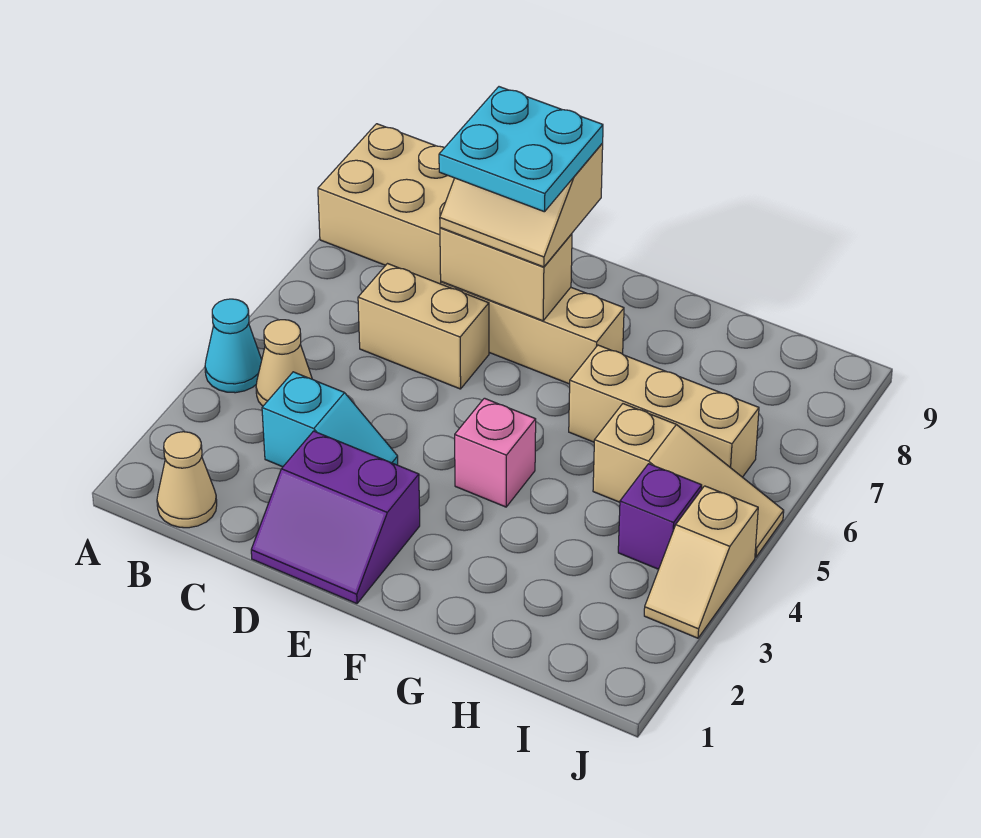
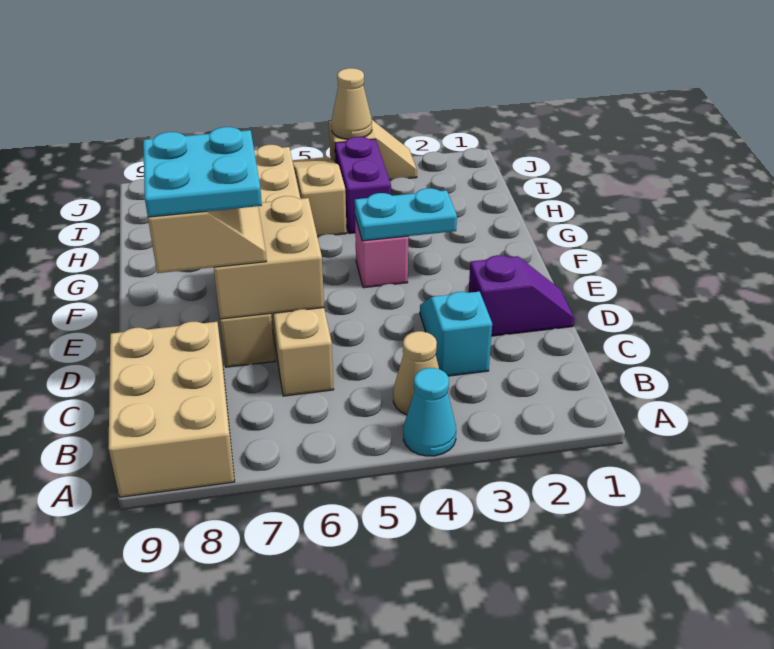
tan 1x1 cone [157,432,217,528] -> tan 1x1 cone moved to [331,68,372,139]
purple 2x2 slope [251,431,420,604] -> purple 1x2 slope [469,255,574,336]
tan 1x2 brick [440,228,572,321] -> tan 2x2 brick [214,196,324,319]
none -> cyan 1x2 plate [355,188,457,241]
purple 1x1 brick [618,464,702,569] -> purple 1x2 brick [335,137,391,233]

